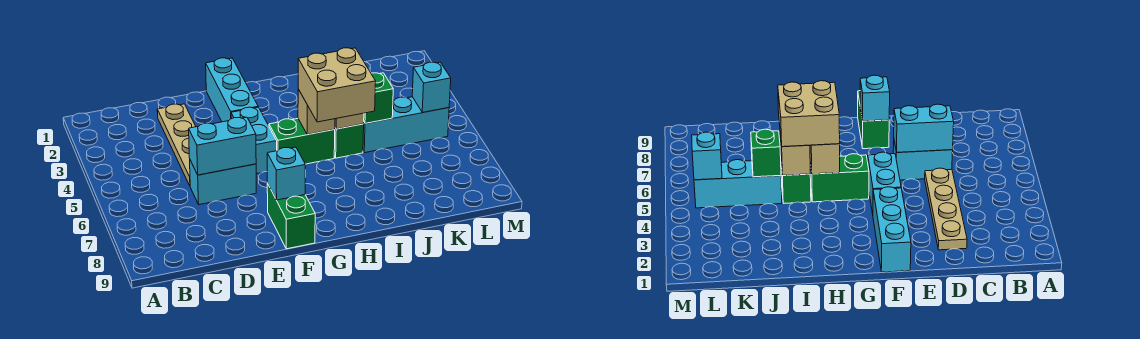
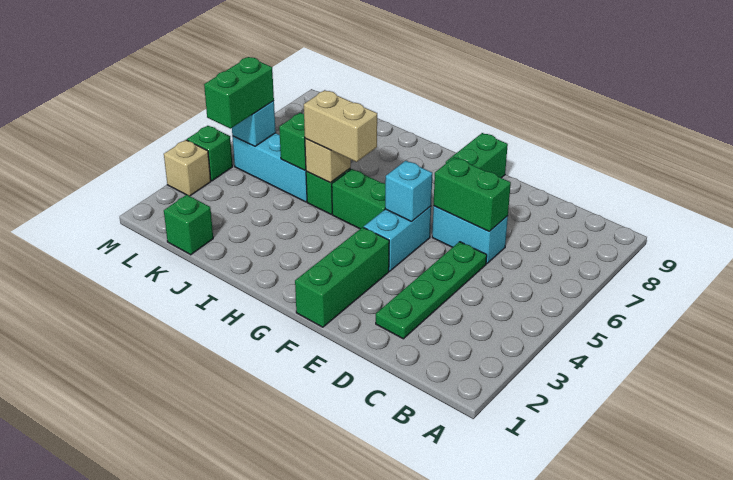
tan 1x4 plate [157,104,196,186] -> green 1x4 plate [376,242,487,339]
cyan 1x2 brick [189,117,256,175] -> green 1x2 brick [434,157,511,231]
cyan 1x3 brick [206,58,258,122] -> green 1x3 brick [295,227,389,327]
cyan 1x1 brick [267,147,305,200] -> cyan 1x1 brick moved to [385,161,432,221]
tan 1x1 brick [298,89,335,135] -> tan 1x1 brick moved to [164,140,211,196]
tan 2x2 brick [298,48,376,122] -> tan 1x2 brick [304,90,377,162]
none -> green 1x1 brick [164,195,213,255]
none -> green 1x2 brick [204,57,274,129]
none -> green 1x1 brick [187,126,233,181]

